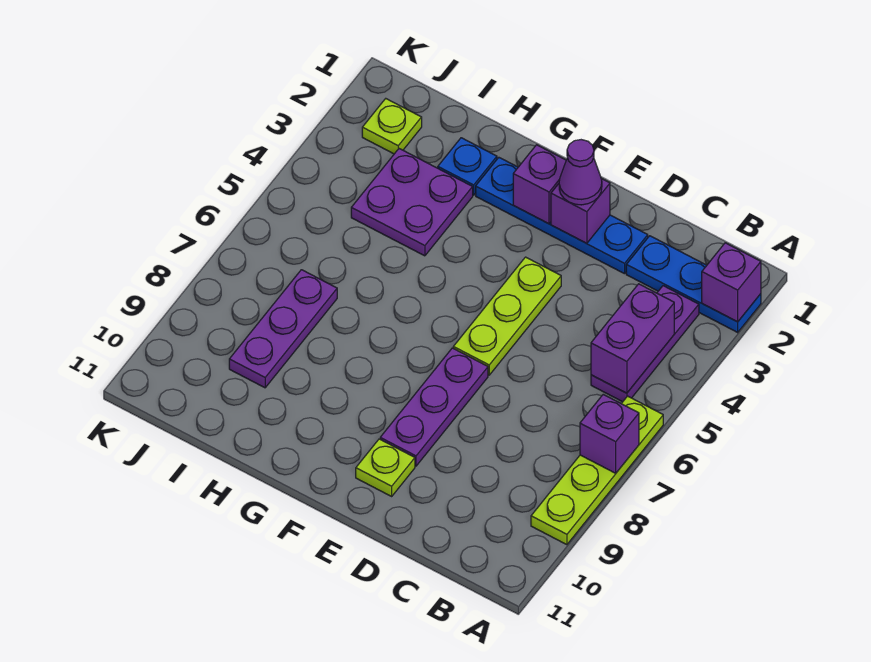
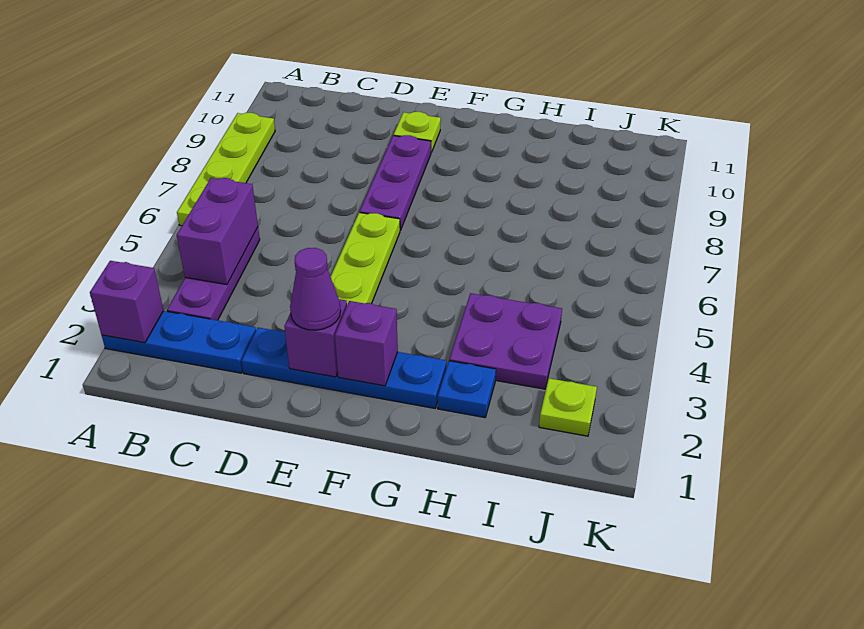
purple 1x1 brick [580,394,639,473] -> none
purple 1x3 plate [229,270,337,388] -> none

